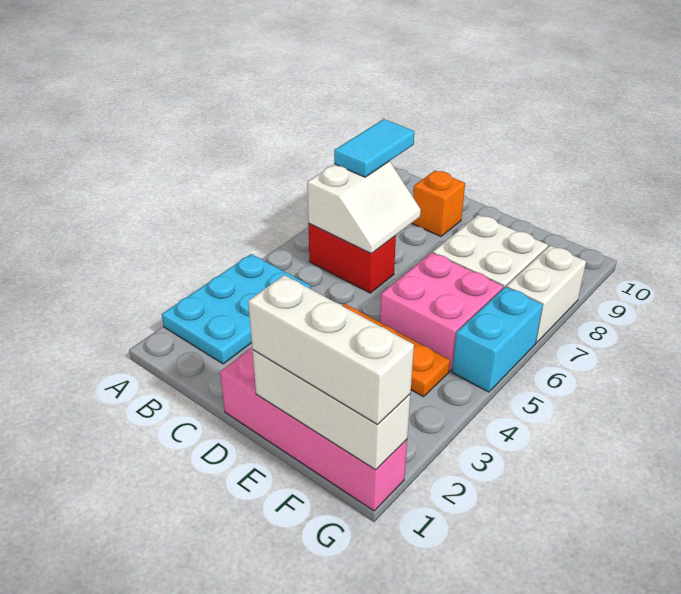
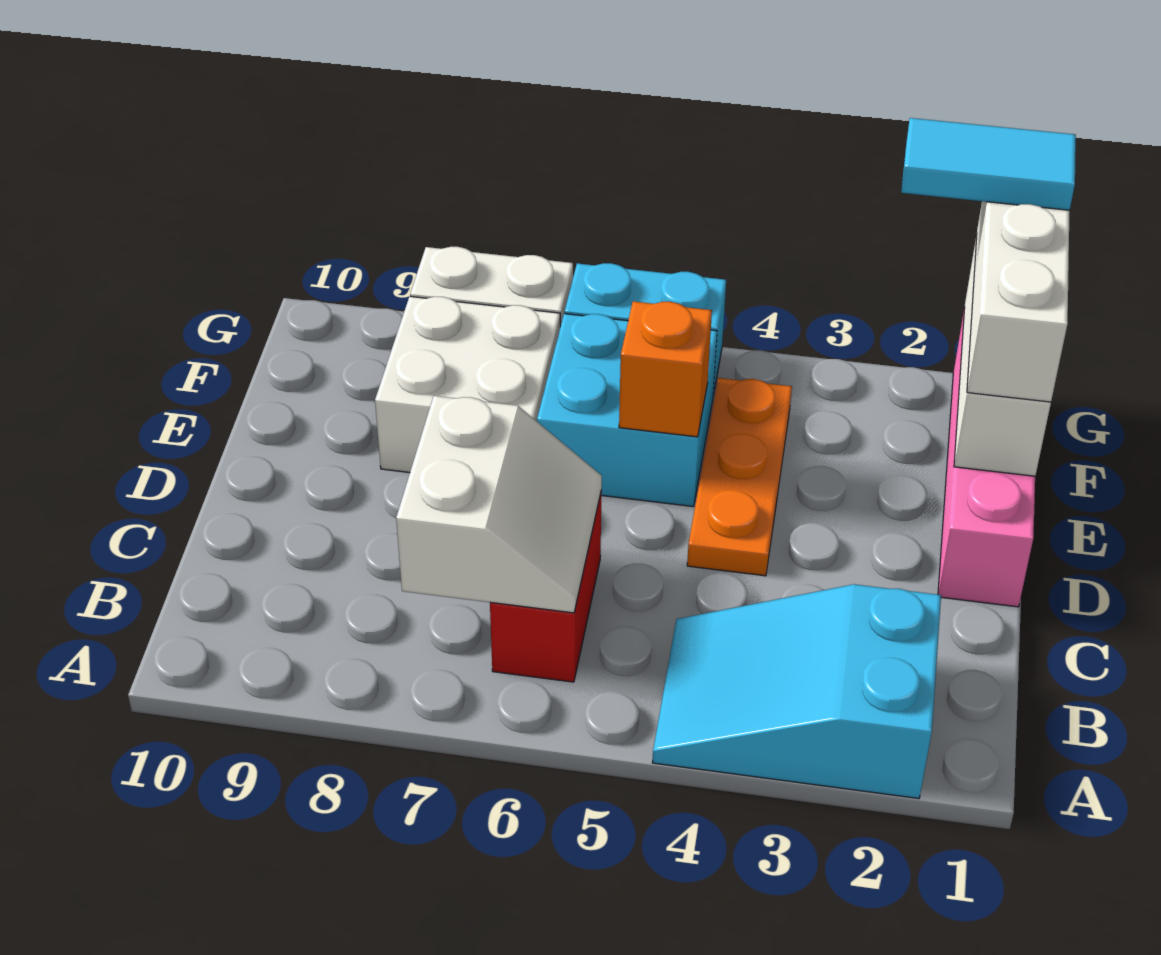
cyan 2x3 plate [162,254,311,364] -> cyan 2x3 slope [652,584,941,799]
white 2x2 slope [307,161,421,254] -> white 2x2 slope turned to [396,396,602,613]
cyan 1x2 tile [334,119,415,177] -> cyan 1x2 tile moved to [901,118,1076,210]
orange 1x1 brick [412,171,465,237] -> orange 1x1 brick moved to [619,301,712,437]
pink 2x2 brick [380,253,503,371] -> cyan 2x2 brick [537,314,717,506]

